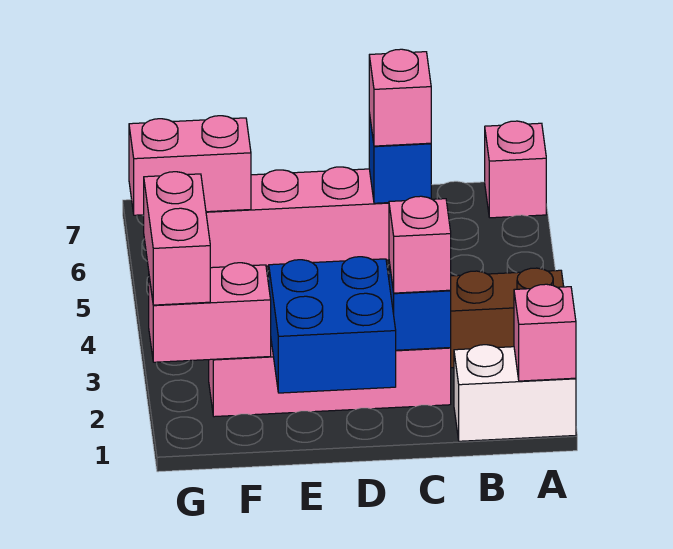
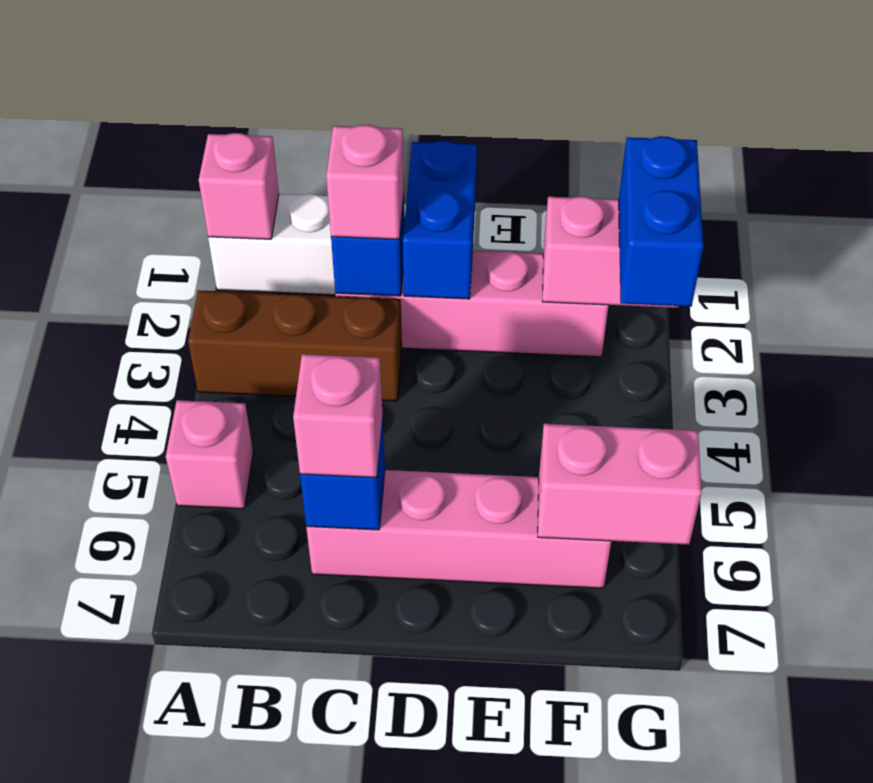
pink 1x1 brick [485,121,546,218] -> pink 1x1 brick moved to [166,400,253,509]
blue 2x2 brick [269,257,396,393] -> blue 1x2 brick [403,141,477,299]
pink 1x2 brick [144,172,210,305] -> blue 1x2 brick [619,136,703,307]

